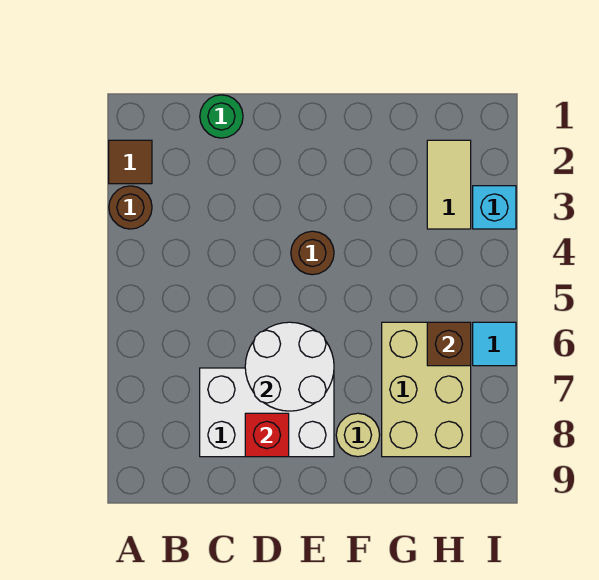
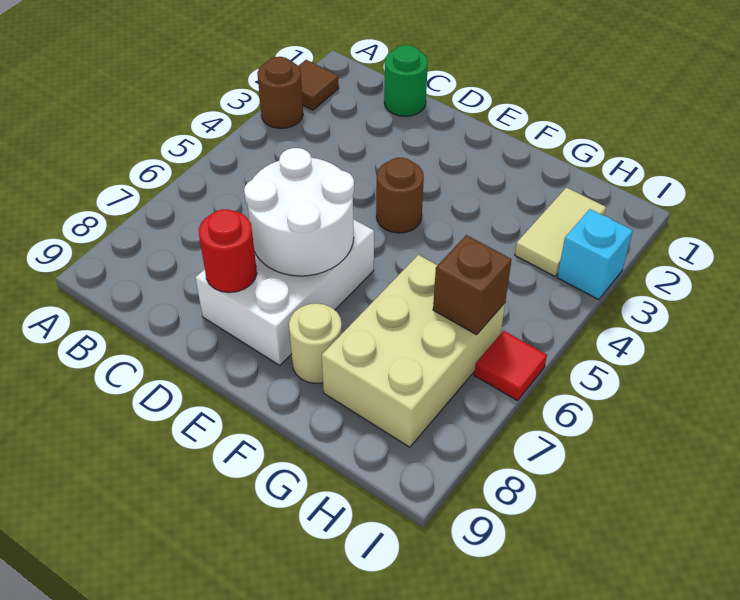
white 2x3 brick [200,368,334,457] -> white 2x3 brick turned to [196,219,374,365]
red 1x1 brick [245,413,289,457] -> red 1x1 round brick [199,209,257,293]
cyan 1x1 tile [473,322,516,366] -> red 1x1 tile [474,331,547,401]

